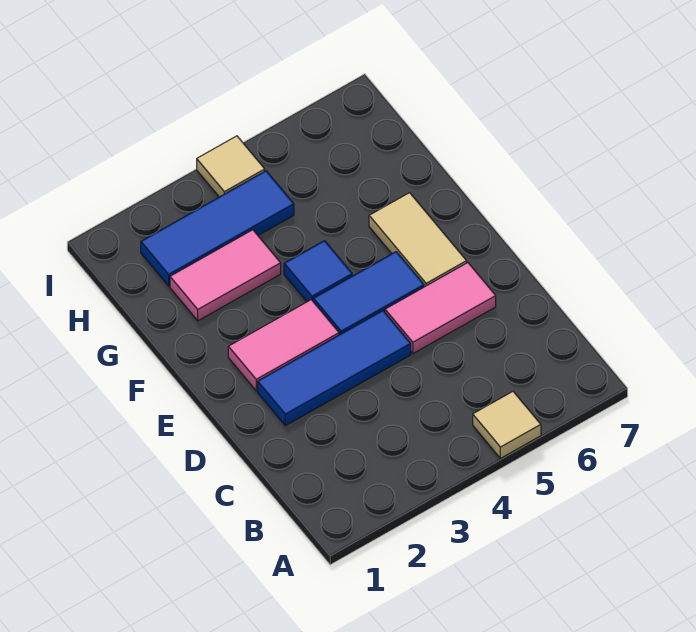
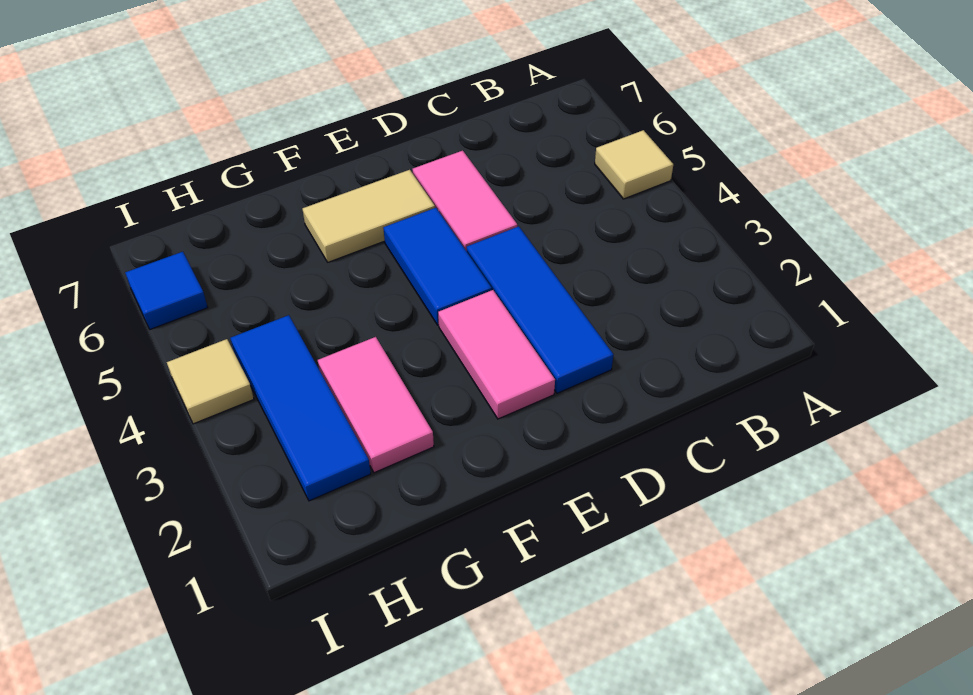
blue 1x1 tile [284,241,352,302] -> blue 1x1 tile moved to [125,252,208,329]

